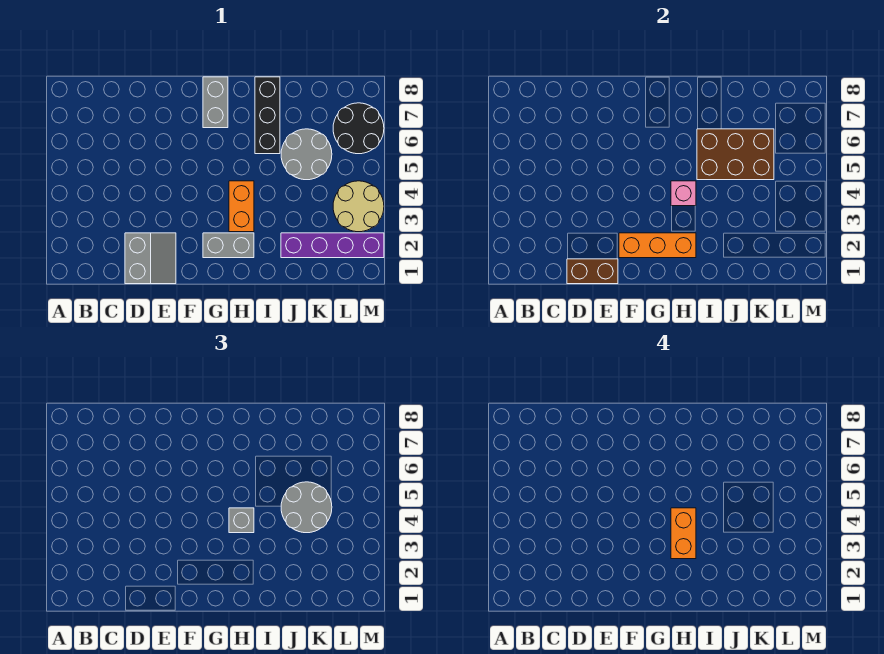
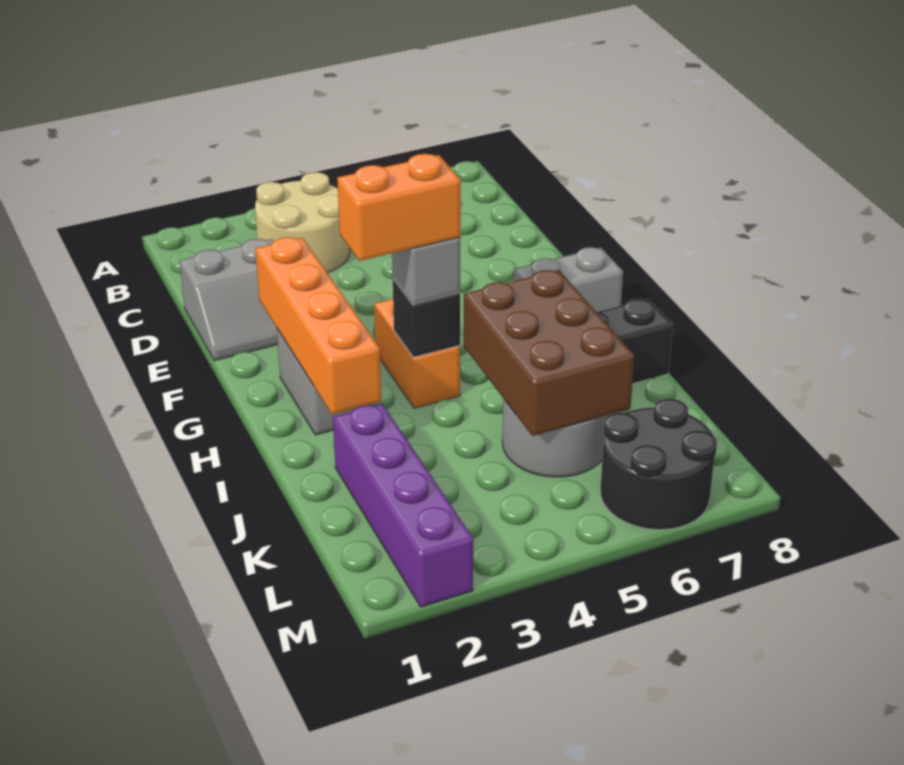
brown 1x2 brick [567,259,618,284] -> none
orange 1x3 brick [619,233,696,258] -> orange 1x4 brick [255,237,381,414]
orange 1x2 brick [229,181,254,232] -> orange 1x2 brick turned to [374,298,460,408]
pink 1x1 brick [671,181,696,206] -> black 1x1 brick [393,279,460,357]
grey 2x2 round brick [281,482,332,533] -> none
tan 2x2 round brick [333,181,384,232] -> tan 2x2 round brick moved to [255,172,350,273]

